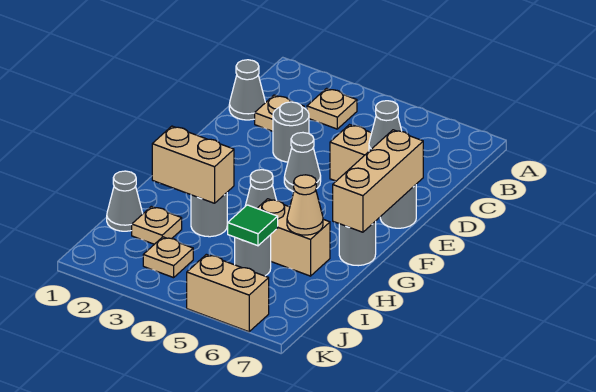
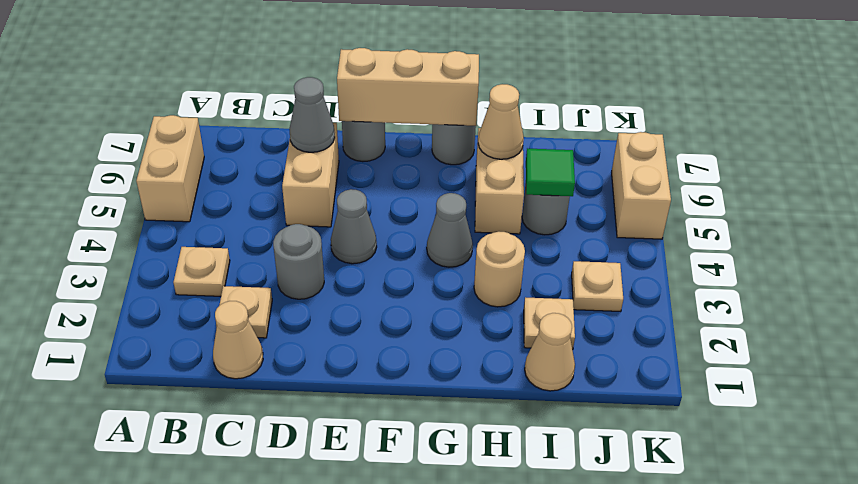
grey 1x1 cone [229,60,265,120] -> tan 1x1 cone [213,301,263,379]
tan 1x2 brick [152,126,234,203] -> tan 1x2 brick moved to [136,115,204,222]
grey 1x1 round brick [191,193,227,237] -> tan 1x1 round brick [474,232,525,307]
grey 1x1 cone [107,171,143,231] -> tan 1x1 cone [525,313,575,391]

